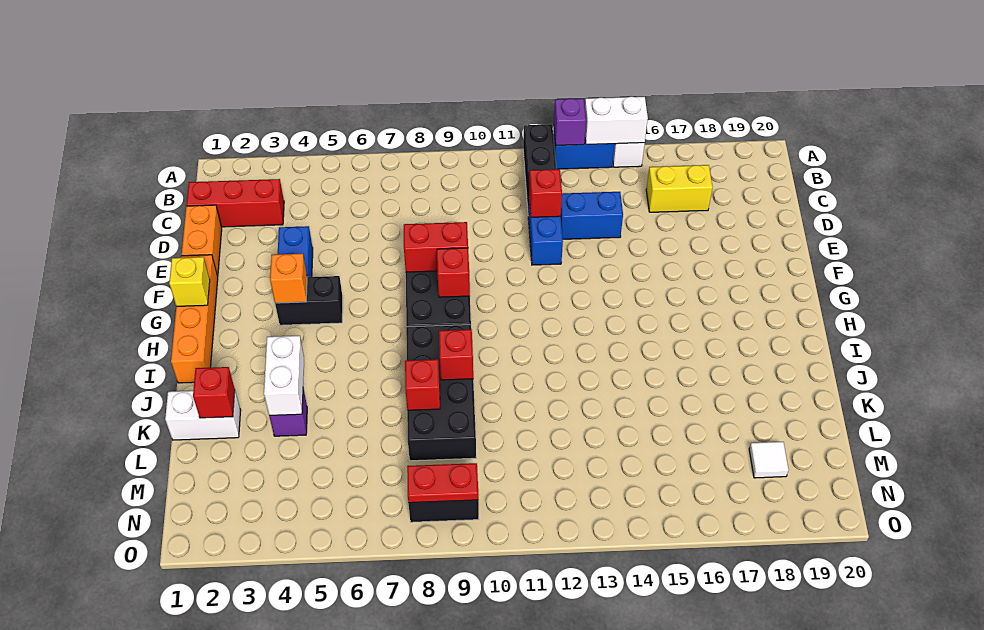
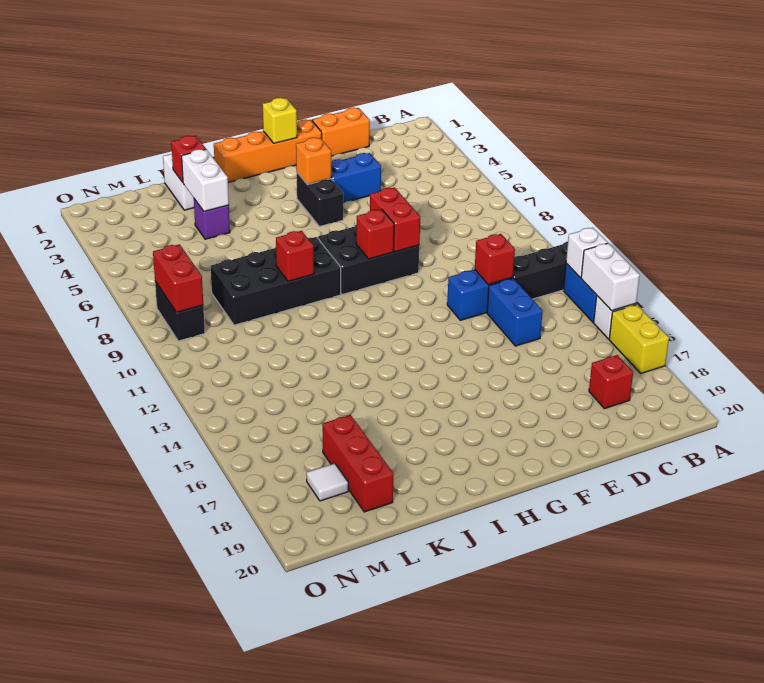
purple 1x1 brick [554,98,586,146] -> white 1x1 brick [566,228,608,278]
red 1x3 brick [186,179,284,227] -> red 1x3 brick moved to [322,415,394,512]
yellow 1x2 brick [646,165,713,212] -> yellow 1x2 brick moved to [609,305,669,373]
white 1x2 brick [264,336,304,416] -> white 1x2 brick turned to [182,149,229,211]
red 1x1 brick [405,359,440,410] -> red 1x1 brick moved to [589,355,633,409]
red 1x2 plate [407,463,478,503] -> red 1x2 brick [153,244,203,312]

